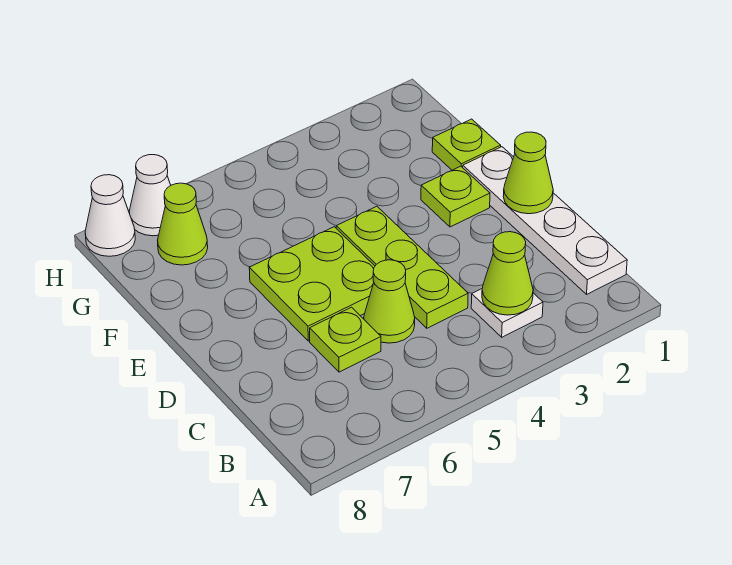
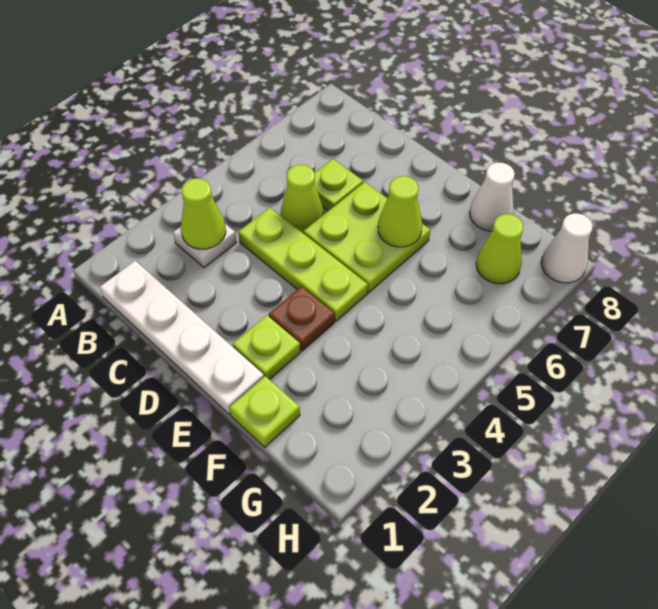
lime 1x1 cone [503,132,553,214] -> lime 1x1 cone moved to [378,176,422,247]
none -> brown 1x1 plate [269,286,335,351]
white 1x1 cone [129,155,171,236] -> white 1x1 cone moved to [470,163,515,231]

